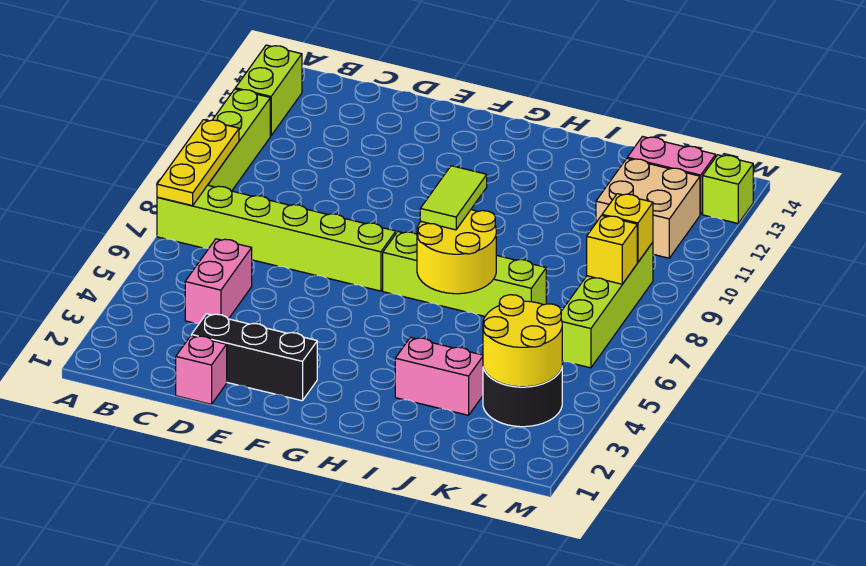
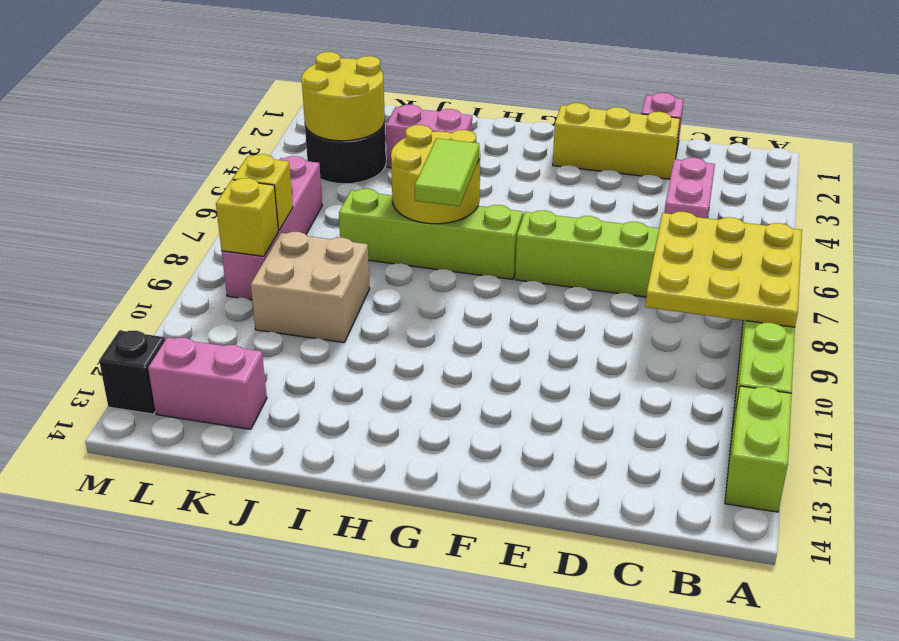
yellow 1x3 plate [157,120,239,206] -> yellow 3x3 plate [645,212,802,327]
black 1x3 brick [191,314,317,401] -> yellow 1x3 brick [553,103,680,179]
tan 2x2 brick [596,159,700,258] -> tan 2x2 brick moved to [251,232,370,343]
lime 1x4 brick [561,242,653,368] -> pink 1x4 brick [222,156,322,300]
lime 1x1 brick [703,155,753,223] -> black 1x1 brick [99,331,165,414]

